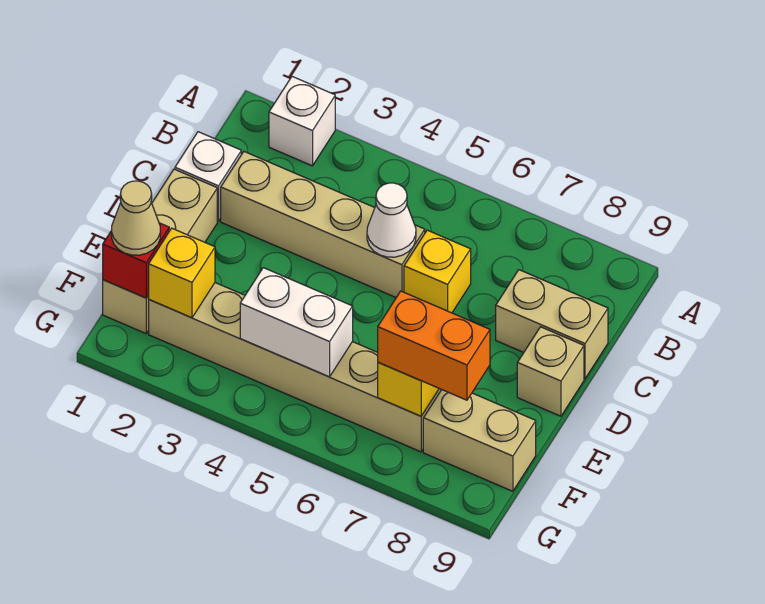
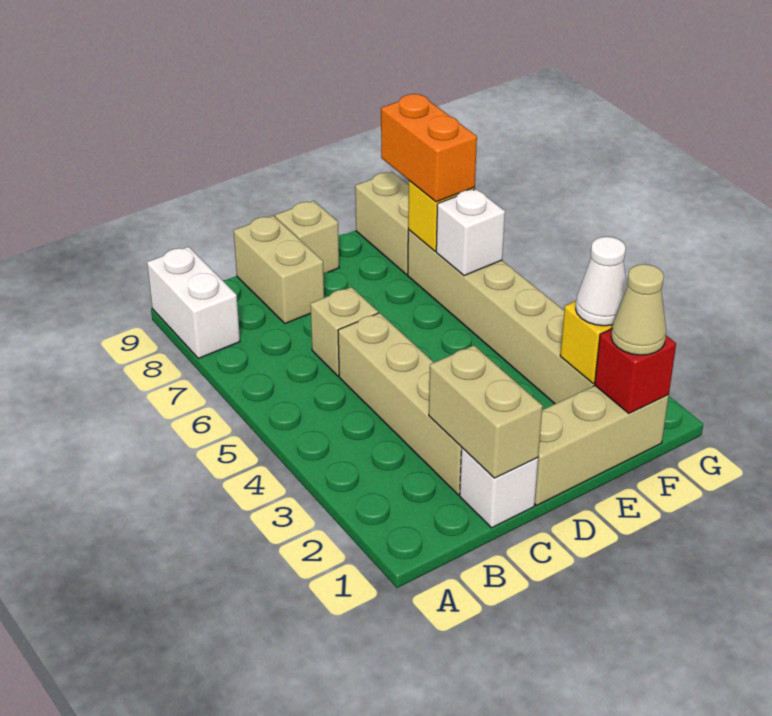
white 1x1 brick [269,77,335,166] -> white 1x1 brick moved to [436,189,505,276]
none -> tan 1x2 brick [429,345,543,478]
white 1x1 cone [367,183,416,257] -> white 1x1 cone moved to [576,237,627,326]
yellow 1x1 brick [404,230,471,313] -> tan 1x1 brick [310,287,378,376]
white 1x2 brick [240,268,353,377] -> white 1x2 brick moved to [147,247,240,358]

